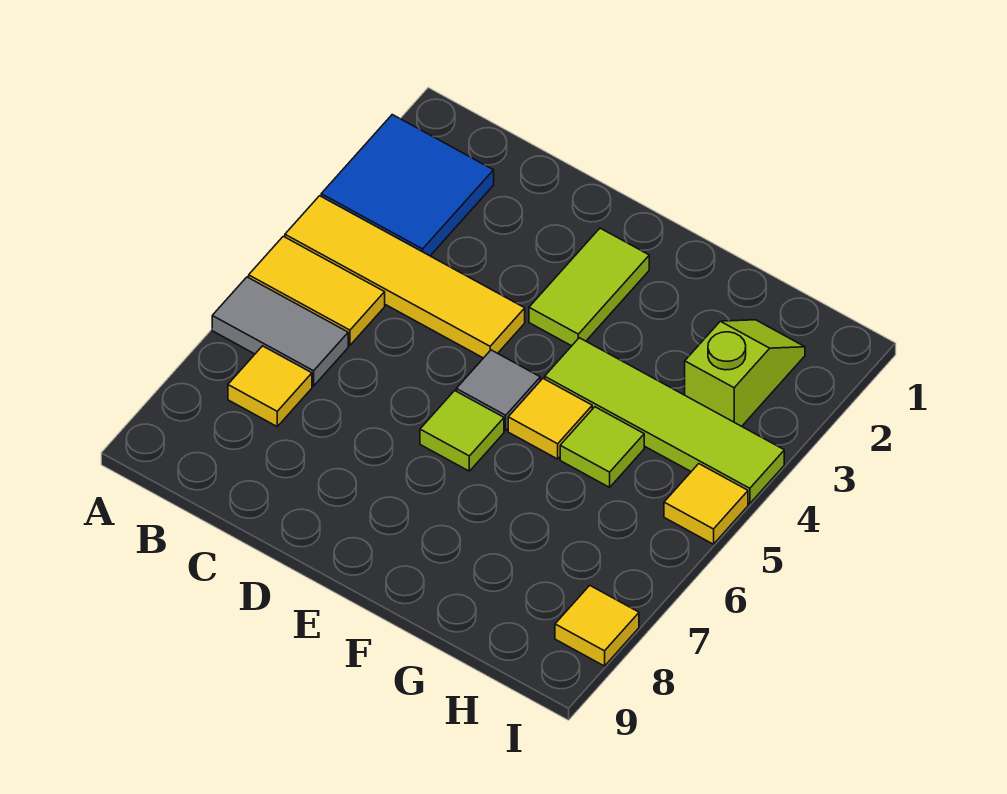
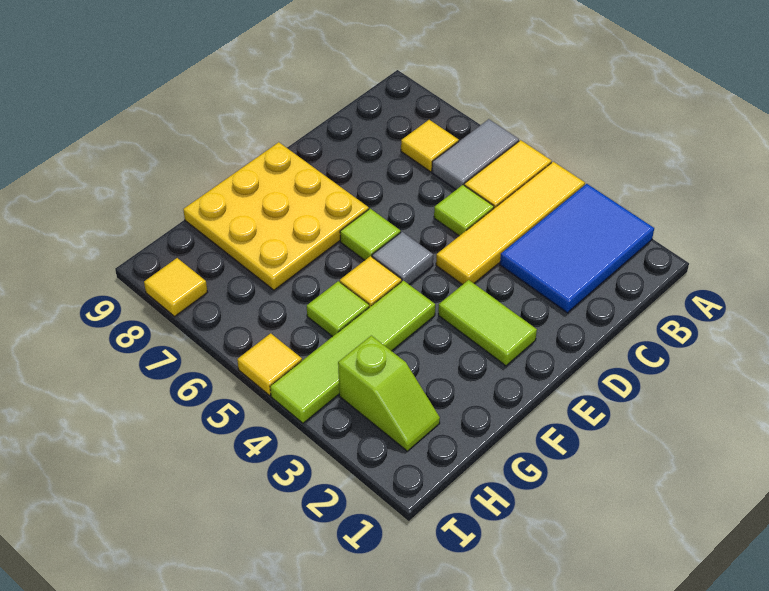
blue 2x2 tile [321,115,494,256] -> blue 2x3 tile [500,184,654,313]
none -> lime 1x1 tile [434,185,494,236]
none -> yellow 3x3 plate [183,142,369,290]

